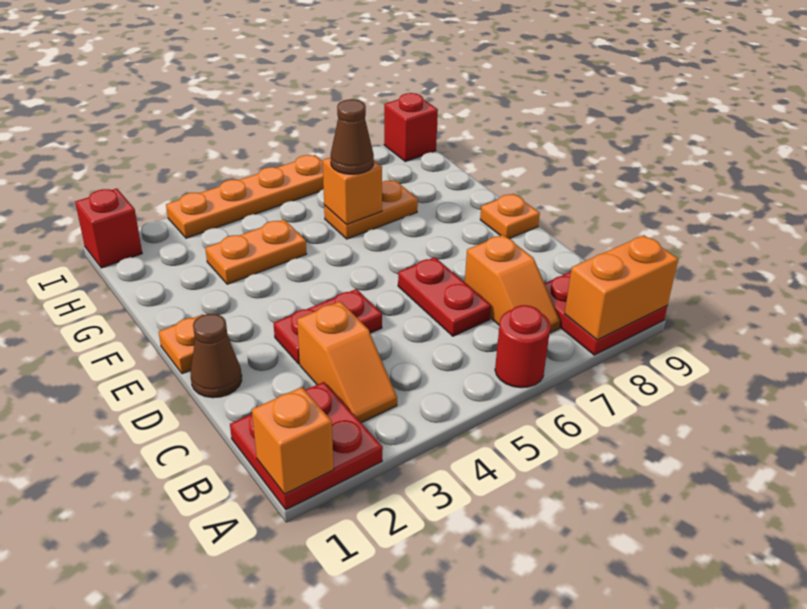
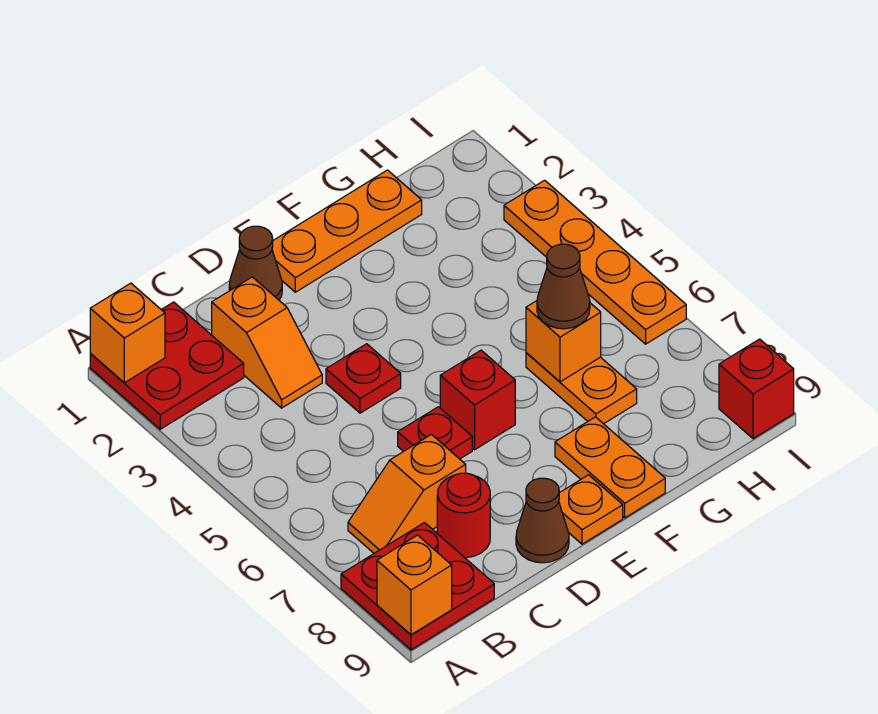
red 1x1 round brick [495,305,550,388] -> red 1x1 round brick moved to [437,473,490,558]
orange 1x2 brick [565,235,678,340] -> orange 1x1 brick [377,535,452,635]
orange 1x2 slope [297,301,397,423] -> orange 1x2 slope turned to [212,277,322,408]
red 1x2 plate [398,257,491,336] -> red 1x1 plate [398,407,472,459]
red 1x2 plate [274,289,382,364] -> red 1x1 plate [326,344,401,413]
none -> brown 1x1 cone [516,478,569,563]
orange 1x1 plate [159,314,203,374] -> orange 1x3 plate [272,170,422,292]
orange 1x2 plate [205,220,307,284] -> orange 1x2 plate moved to [555,417,665,518]
red 1x1 brick [75,188,142,268] -> red 1x1 brick moved to [440,350,515,450]

